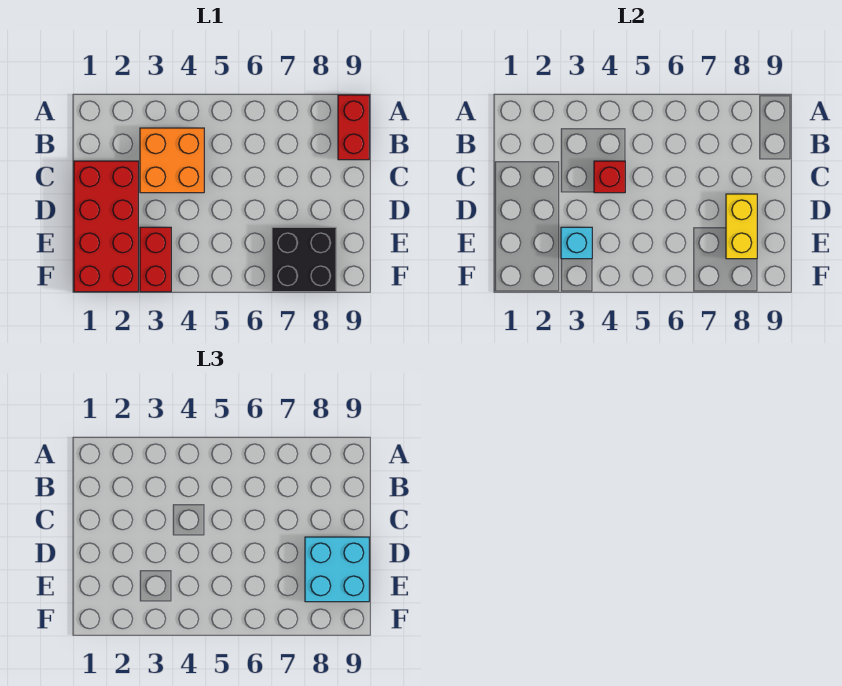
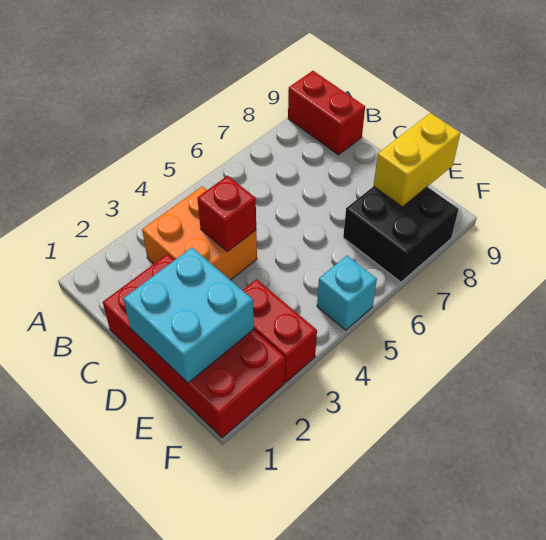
yellow 1x2 brick [726,194,757,259] -> yellow 1x2 brick turned to [374,113,460,207]
cyan 2x2 brick [305,537,369,602] -> cyan 2x2 brick moved to [124,248,254,383]
cyan 1x1 brick [561,227,592,259] -> cyan 1x1 brick moved to [317,256,377,330]

